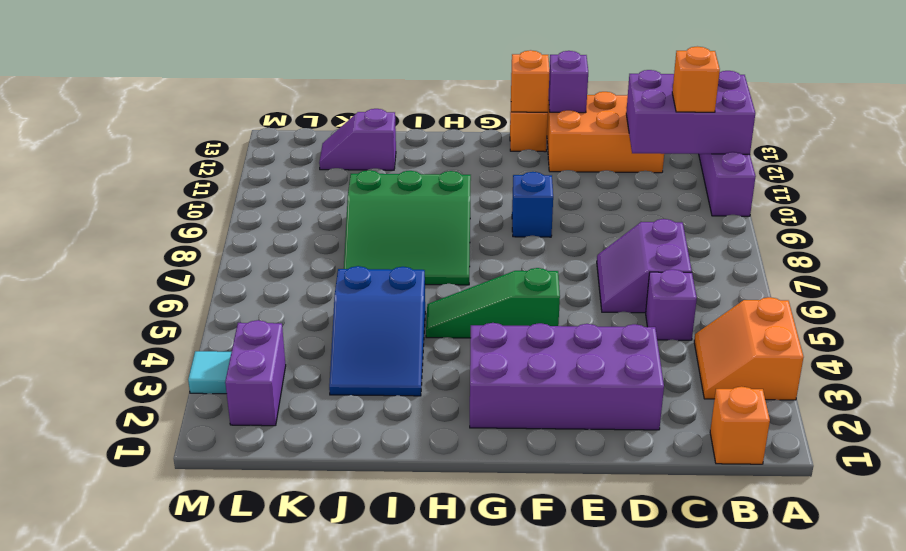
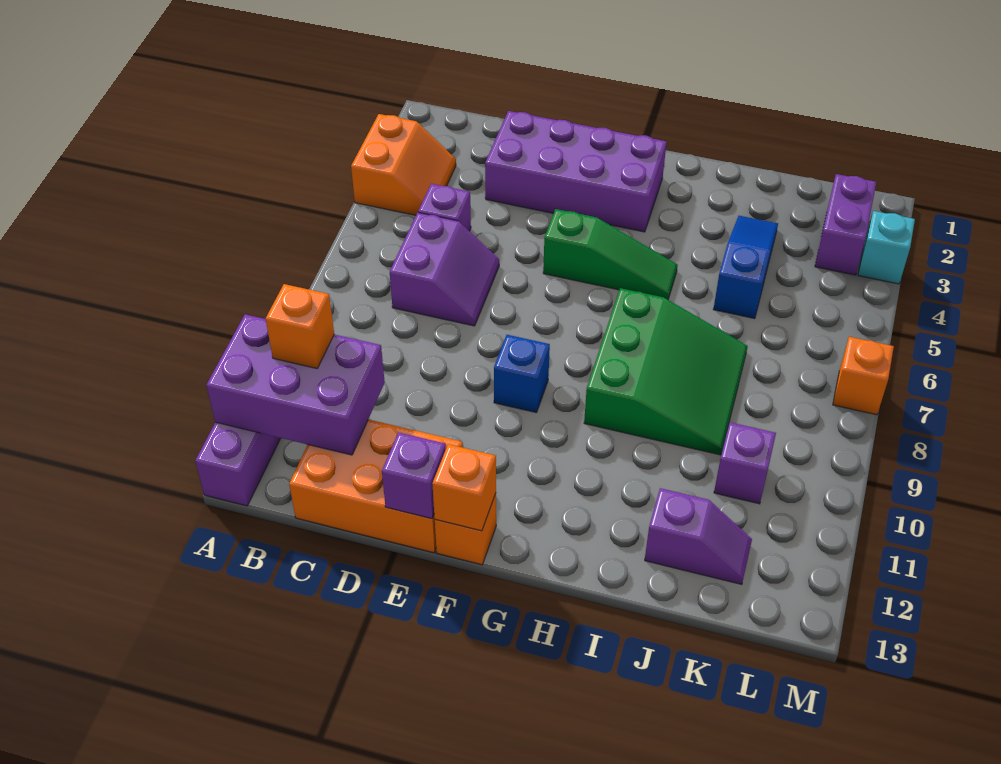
orange 1x1 brick [710,386,770,464] -> orange 1x1 brick moved to [833,337,894,415]
green 3x3 slope [344,170,471,285] -> green 3x3 slope turned to [584,288,748,455]
blue 2x3 slope [329,266,425,396] -> blue 1x3 slope [713,216,778,319]
none -> purple 1x1 brick [714,422,776,504]
cyan 1x1 tile [188,351,231,394] -> cyan 1x1 brick [858,211,915,284]

